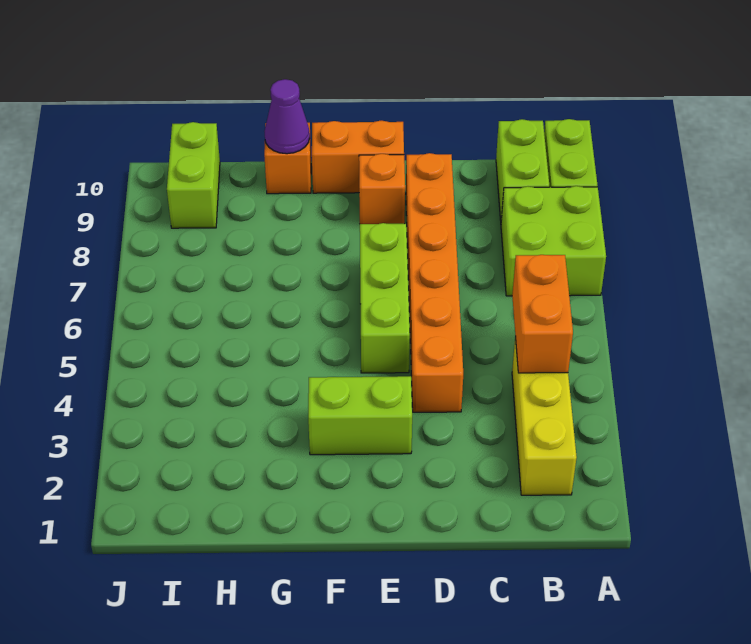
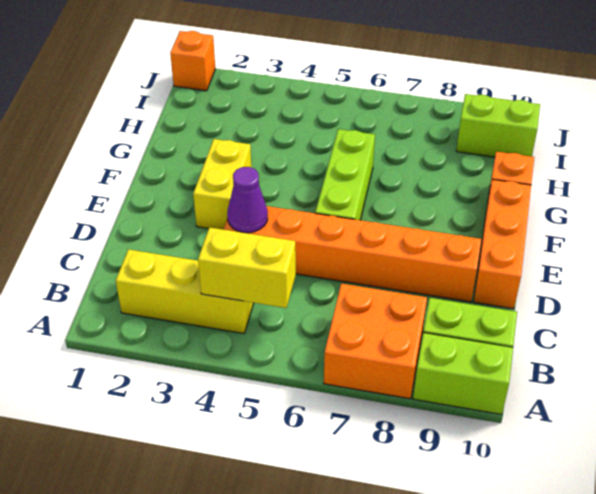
lime 2x2 brick [501,186,606,296] -> orange 2x2 brick [324,284,427,399]
orange 1x2 brick [512,255,573,373] -> yellow 1x2 brick [198,227,296,308]
lime 1x2 brick [308,376,412,455] -> yellow 1x2 brick [193,139,251,229]
lime 1x3 brick [360,223,410,373] -> lime 1x3 brick turned to [315,129,375,220]
orange 1x1 brick [359,154,405,224] -> orange 1x1 brick moved to [170,31,215,91]
orange 1x2 brick [312,121,404,193] -> orange 1x3 brick [474,179,531,309]
purple 1x1 cone [264,79,310,154] -> purple 1x1 cone moved to [227,167,268,233]

